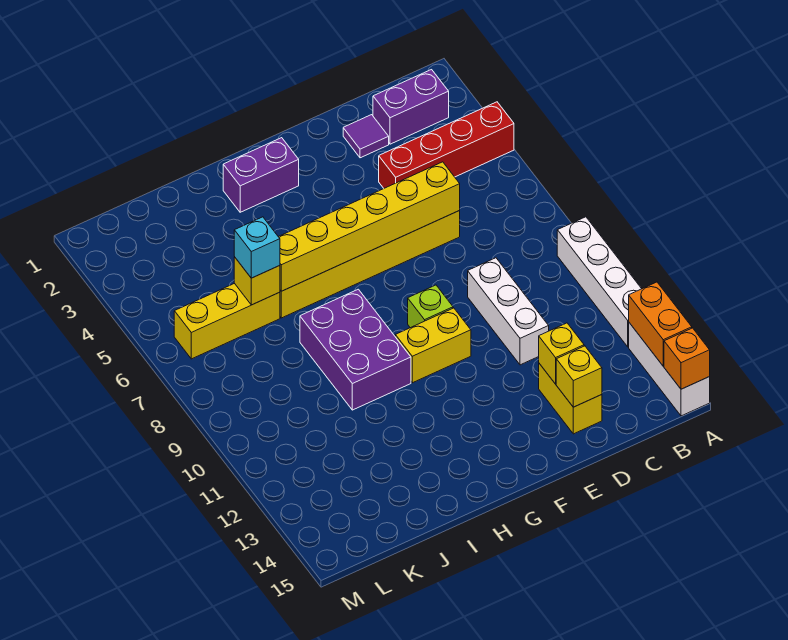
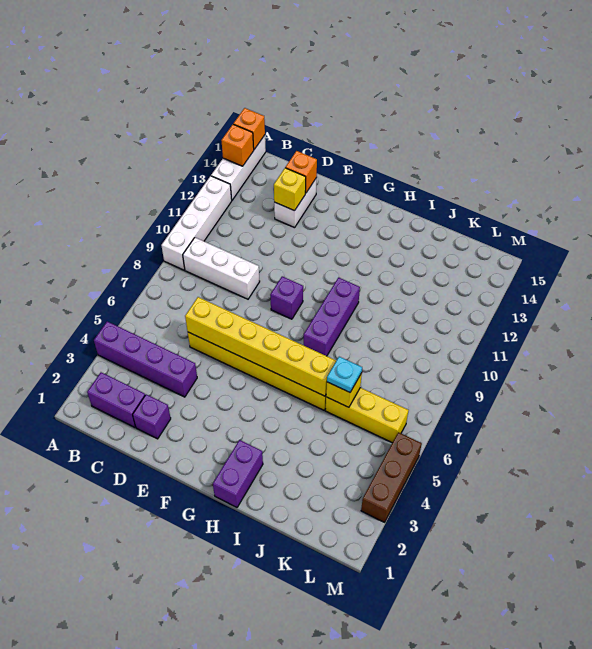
red 1x4 brick [379,102,514,188] -> purple 1x4 brick [94,321,197,397]
orange 1x2 brick [629,282,692,366] -> orange 1x1 brick [221,124,254,166]
purple 1x1 tile [343,115,389,158] -> purple 1x1 brick [133,394,171,439]
white 1x3 brick [468,258,549,365] -> white 1x3 brick turned to [183,238,260,299]
yellow 1x2 brick [539,364,602,434] -> white 1x2 brick [274,178,317,228]
yellow 1x1 brick [556,346,602,407] -> orange 1x1 brick [285,151,317,193]
lime 1x1 brick [408,285,453,328] -> purple 1x1 brick [270,276,303,319]
yellow 1x2 brick [395,308,471,383] -> none
purple 1x2 brick [223,138,299,212] -> purple 1x2 brick turned to [213,440,263,507]
purple 2x3 brick [300,289,411,410] -> purple 1x3 brick [304,278,360,356]
cyan 1x1 brick [234,217,280,278] -> cyan 1x1 plate [327,357,362,392]
none -> brown 1x3 brick [361,432,422,522]

